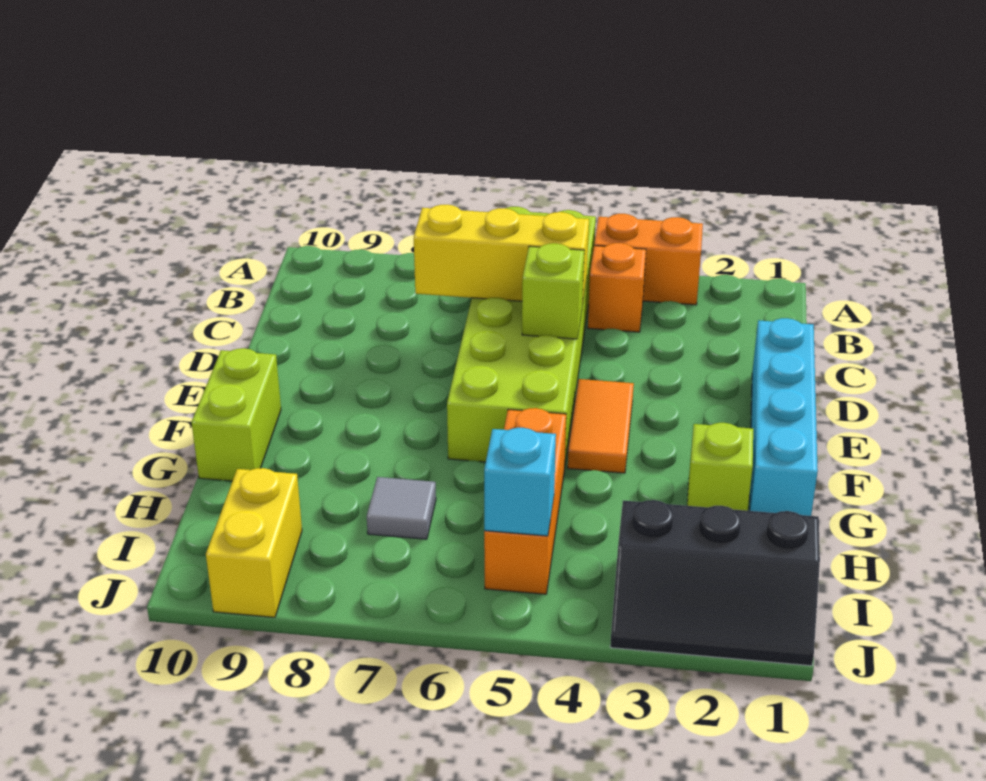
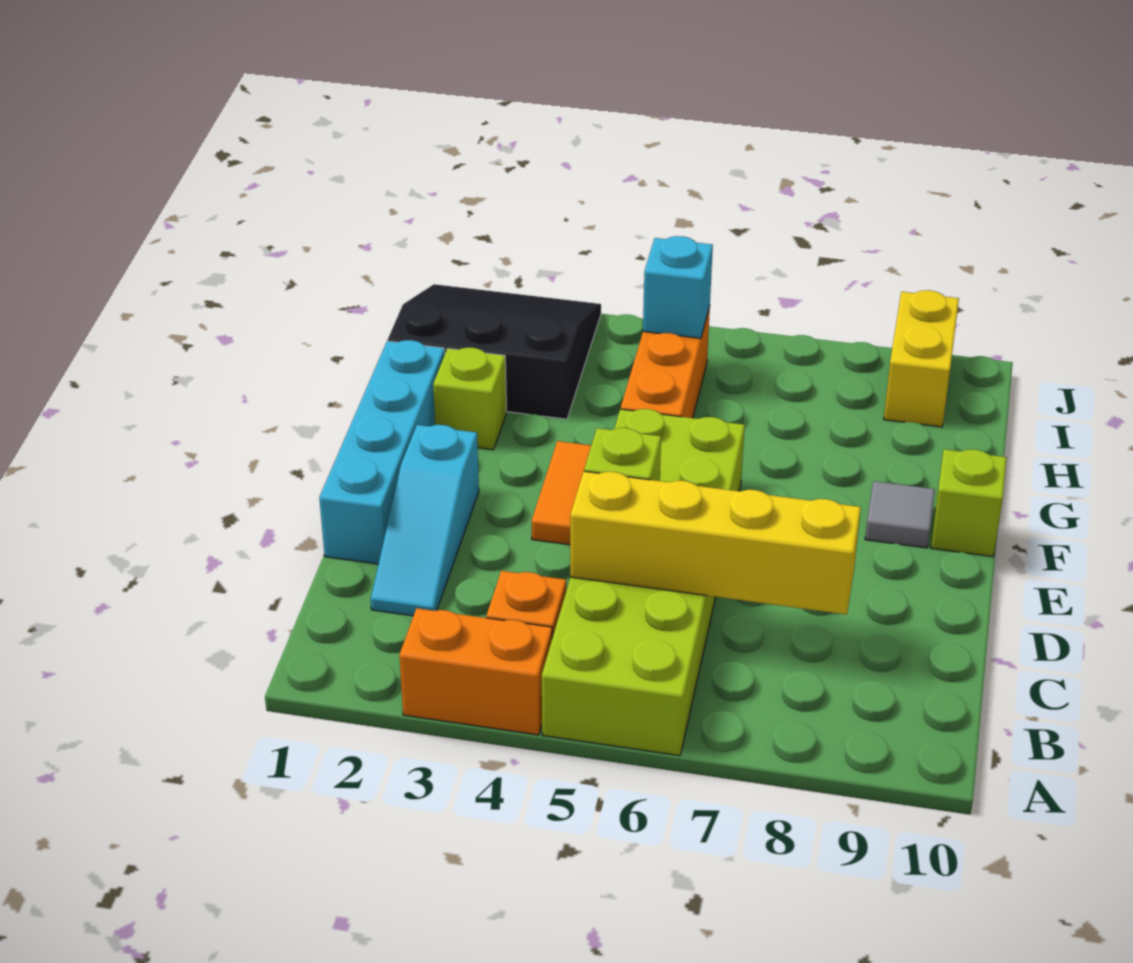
none -> cyan 1x3 slope [371,425,479,616]
yellow 1x3 brick [414,205,589,305] -> yellow 1x4 brick [570,471,861,615]
lime 1x2 brick [191,348,281,481] -> lime 1x1 brick [931,449,1007,557]
grey 1x1 tile [367,477,436,539] -> grey 1x1 tile moved to [865,481,935,548]
black 2x3 slope [610,500,820,666] -> black 3x3 slope [388,284,601,419]

